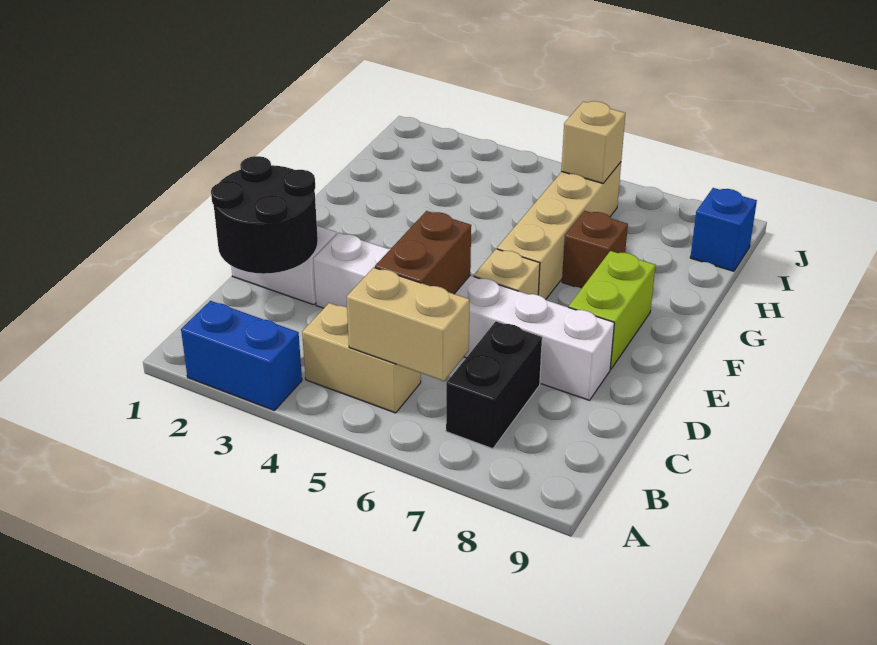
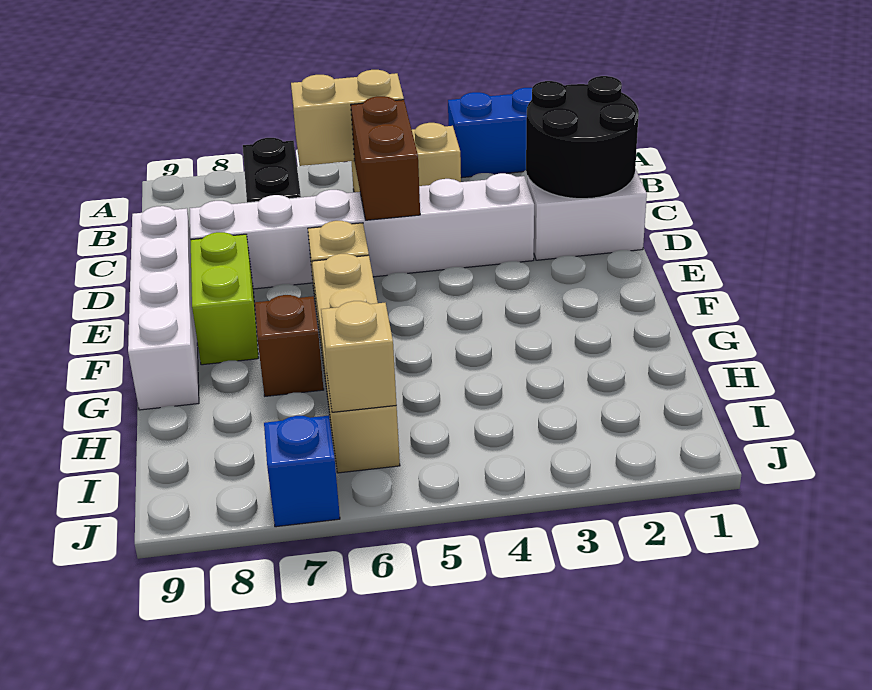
none -> white 1x4 brick [128,206,199,410]
blue 1x1 brick [690,188,757,271] -> blue 1x1 brick moved to [264,416,340,527]

